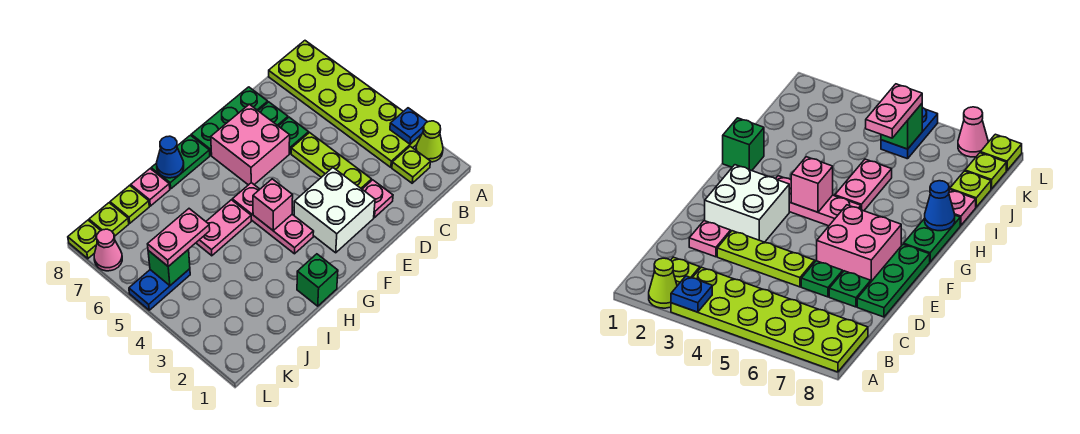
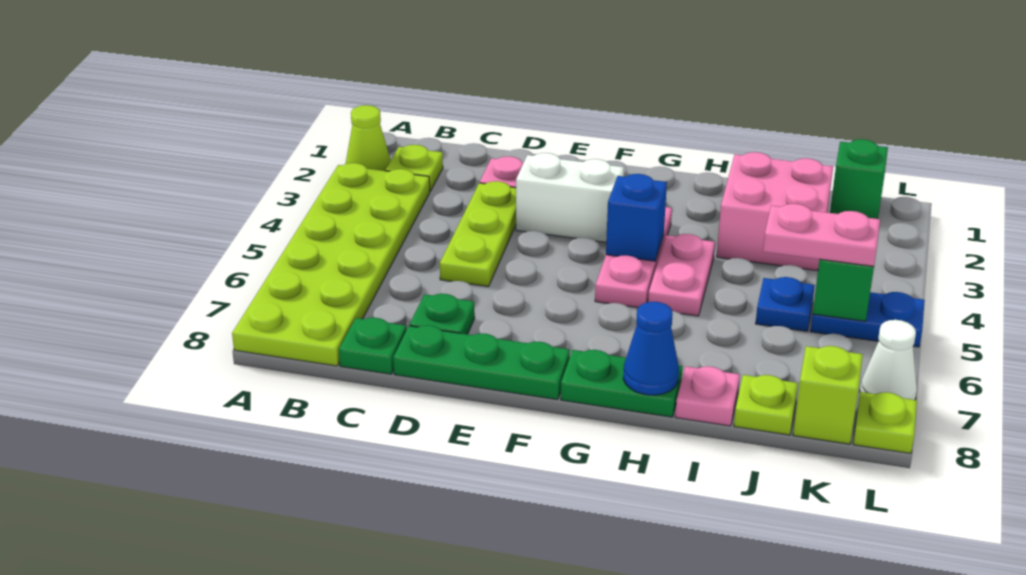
blue 1x1 plate [390,108,427,144] -> blue 1x1 plate moved to [756,277,815,331]
green 1x1 plate [279,117,309,153] -> green 1x1 plate moved to [339,318,406,374]
white 2x2 brick [294,168,375,253] -> white 1x2 brick [516,153,624,242]
pink 2x2 brick [211,104,290,185] -> pink 2x2 brick moved to [717,152,833,271]
pink 1x1 brick [253,179,293,230] -> blue 1x1 brick [606,174,667,261]
green 1x1 brick [297,254,338,306] -> green 1x1 brick moved to [830,139,888,219]
pink 1x2 plate [196,200,251,256] -> pink 1x2 plate turned to [648,234,715,316]
lime 1x1 plate [89,203,129,236] -> lime 1x1 brick [793,346,863,444]
pink 1x1 cone [94,229,122,271] -> white 1x1 cone [860,320,917,400]

